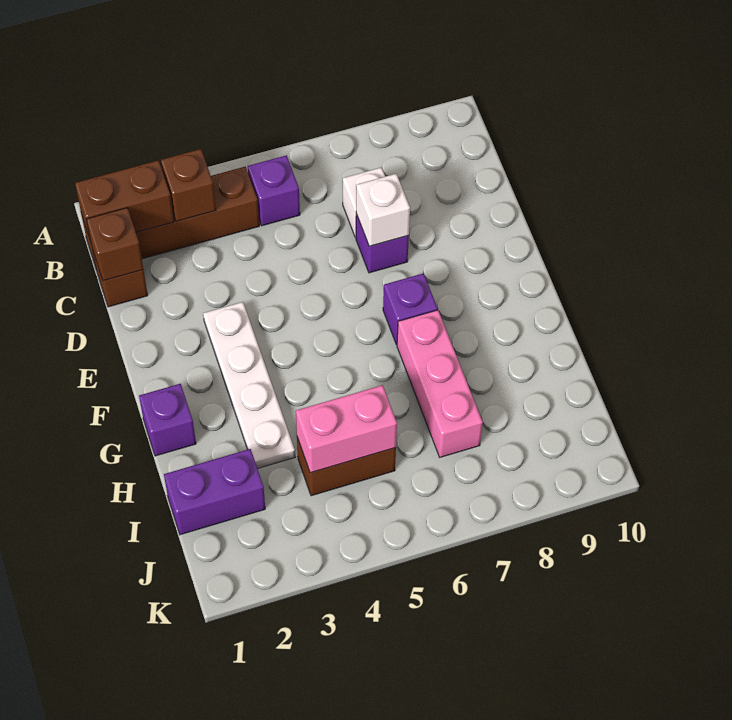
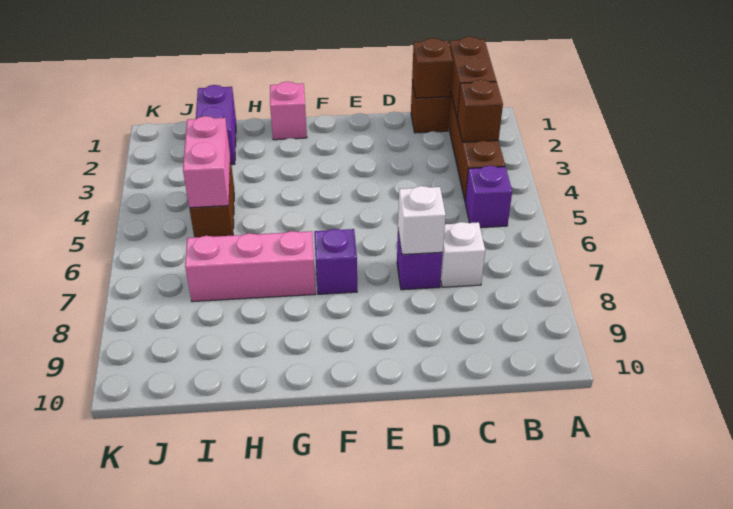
white 1x4 plate [203,302,295,469] -> none
purple 1x1 brick [139,384,196,456] -> pink 1x1 brick [270,82,307,140]

